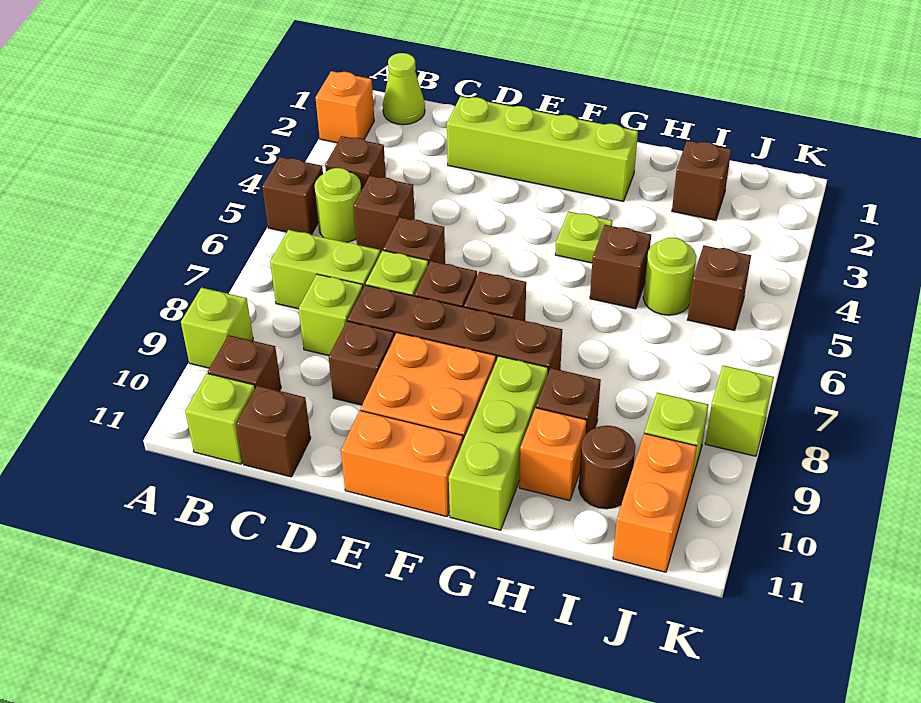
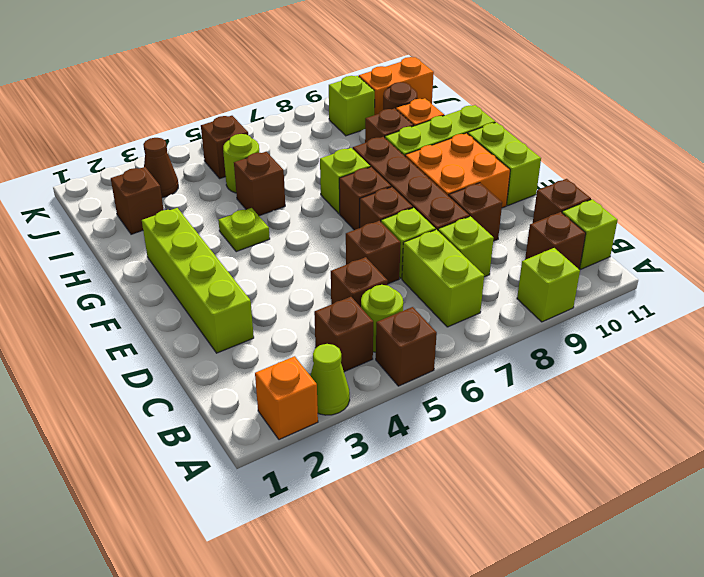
lime 1x1 cone [383,53,425,125] -> lime 1x1 cone moved to [310,344,350,415]
orange 1x2 brick [341,411,463,517] -> lime 1x2 brick [468,122,541,205]
none -> brown 1x1 cone [143,138,178,198]
lime 1x1 brick [705,365,774,456] -> lime 1x1 brick moved to [320,148,370,214]

